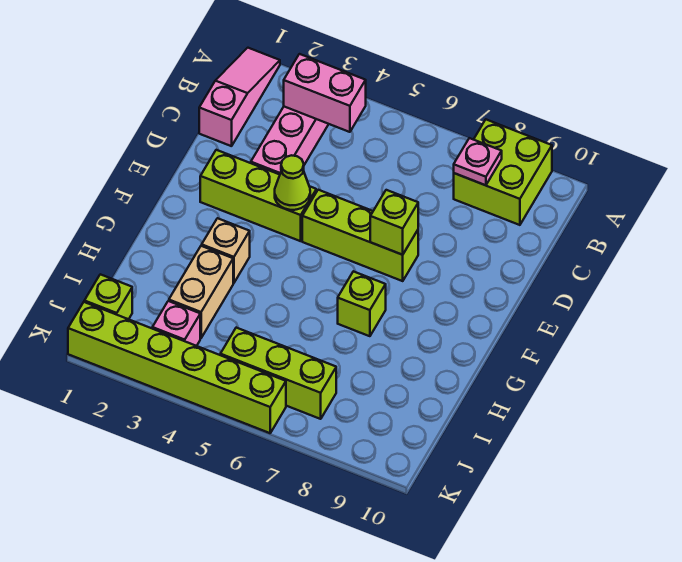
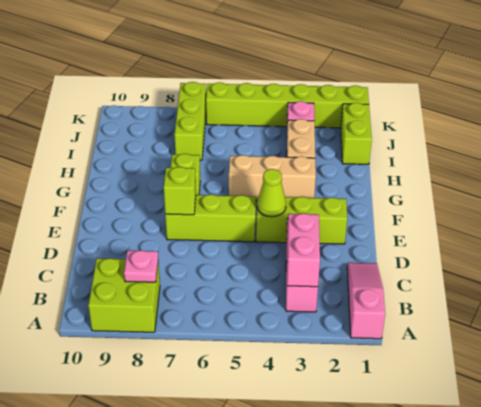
pink 1x3 slope [199,48,280,146] -> pink 1x3 slope turned to [347,263,385,339]
pink 1x2 brick [284,54,366,132] -> pink 1x2 brick turned to [287,213,320,287]
tan 1x1 brick [202,218,250,283] -> tan 1x3 brick [229,155,316,200]
lime 1x1 brick [84,274,132,319] -> lime 1x2 brick [341,103,372,164]
lime 1x3 brick [220,328,336,419] -> lime 1x3 brick turned to [175,82,206,160]

